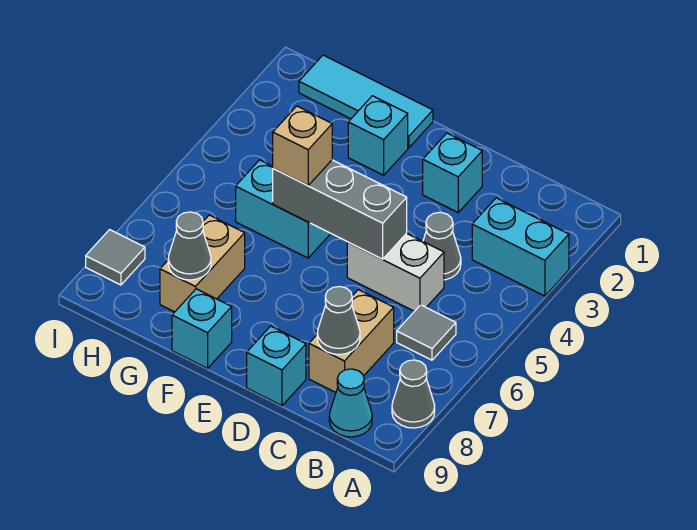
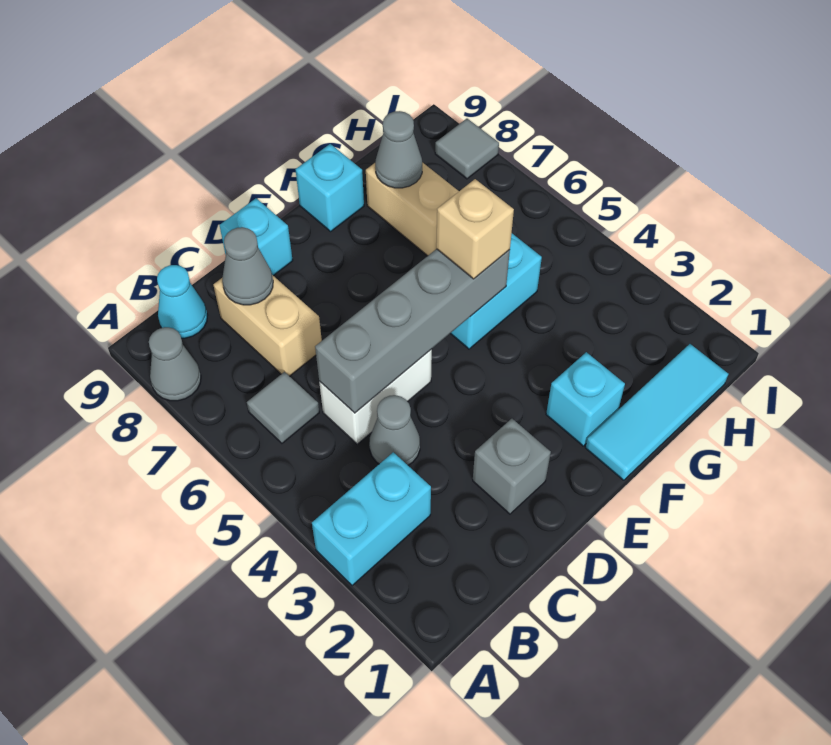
cyan 1x1 brick [423,133,482,212] -> grey 1x1 brick [473,419,551,514]
grey 1x3 brick [273,160,407,259] -> grey 1x4 brick [315,249,510,413]

